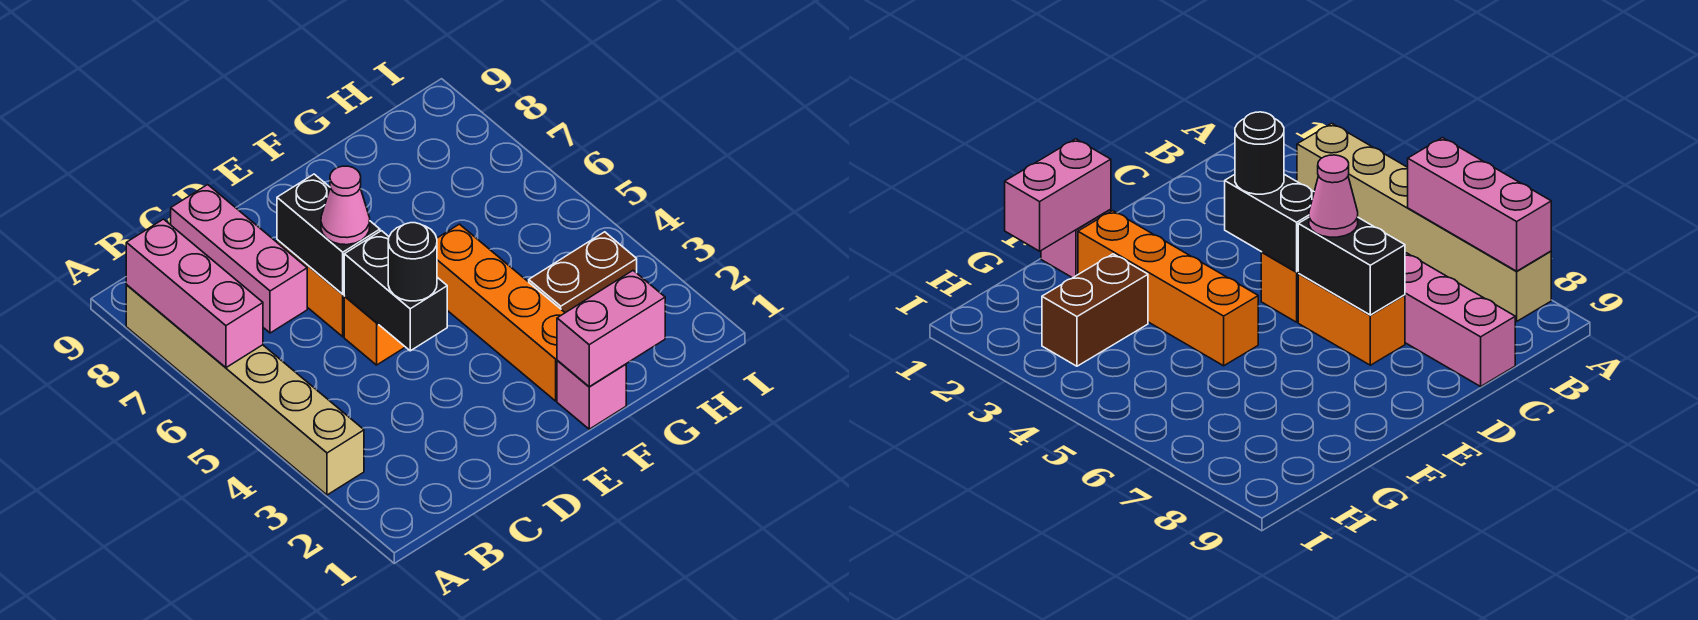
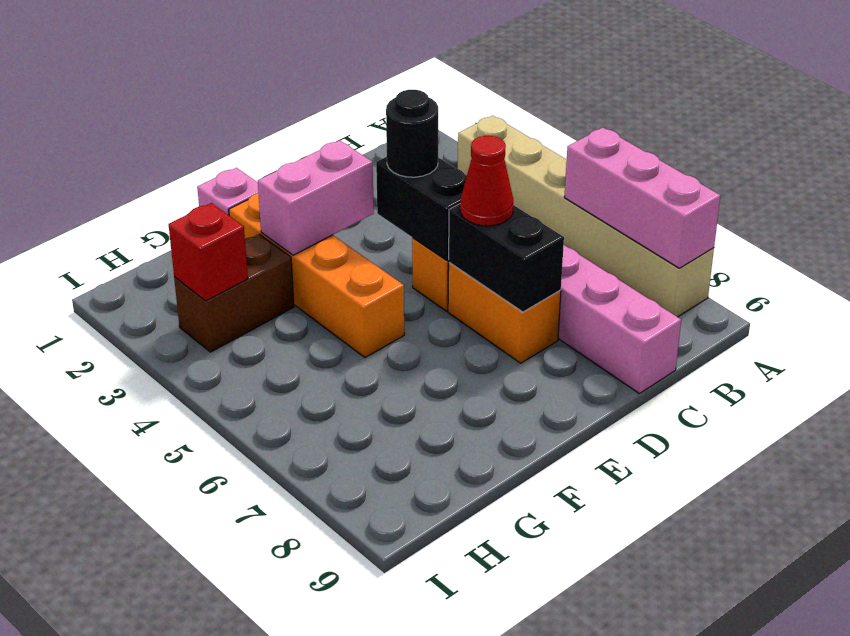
pink 1x1 cone [321,166,370,245] -> red 1x1 cone [460,136,513,226]
pink 1x2 brick [557,270,665,387] -> pink 1x2 brick moved to [258,140,374,255]
none -> red 1x1 brick [168,203,248,301]

